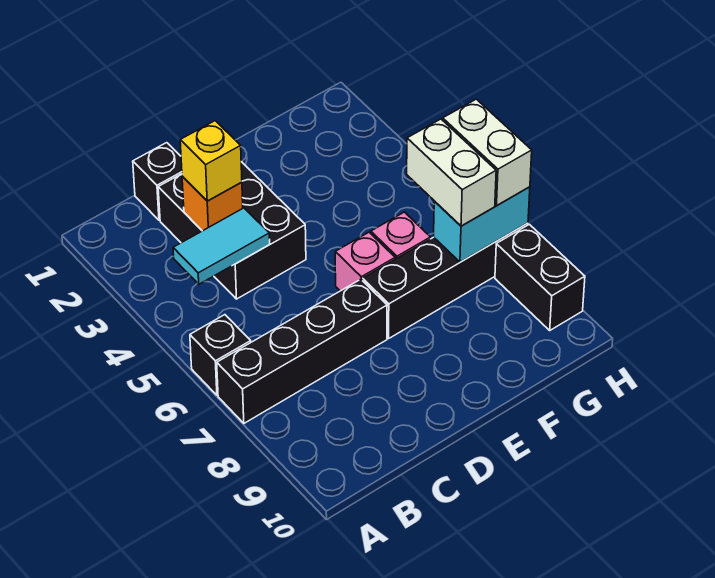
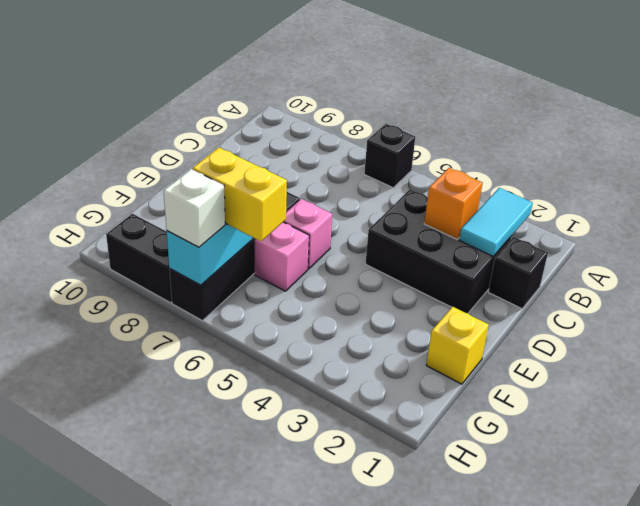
black 1x4 brick [217,279,387,423] -> none
cyan 1x2 tile [173,208,270,284] -> cyan 1x2 tile moved to [459,188,533,256]
yellow 1x1 brick [180,121,242,201] -> yellow 1x1 brick moved to [426,307,489,384]
white 1x2 brick [407,119,496,226] -> yellow 1x2 brick [192,147,287,241]
white 1x2 brick [443,99,532,206] -> white 1x1 brick [164,169,225,247]

